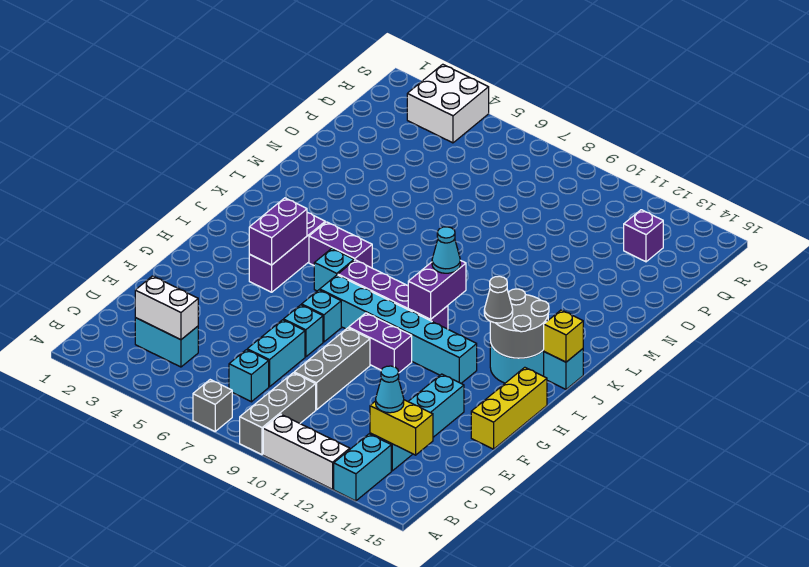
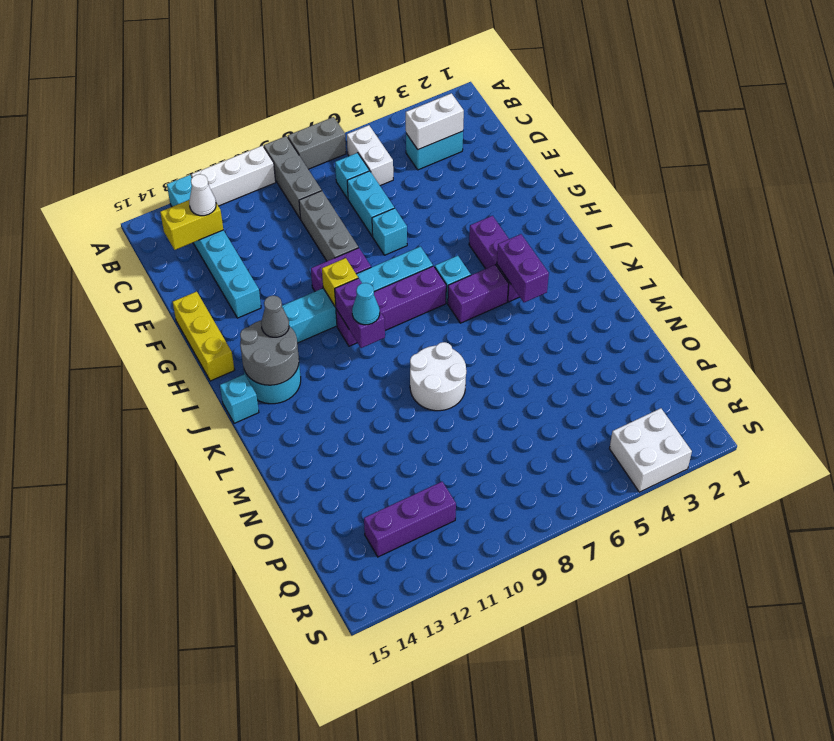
grey 1x1 brick [193,380,232,431] -> grey 1x2 brick [288,117,346,169]
none -> white 1x2 brick [347,125,393,186]
cyan 1x1 cone [376,366,404,413] -> white 1x1 cone [189,174,216,216]
cyan 1x1 brick [302,290,341,342] -> none
purple 1x2 brick [249,198,307,265] -> purple 1x2 brick moved to [497,234,549,302]
yellow 1x1 brick [544,310,583,362] -> yellow 1x1 brick moved to [322,258,358,307]
none -> white 2x2 round brick [410,342,466,411]
purple 1x1 brick [624,210,663,262] -> purple 1x3 brick [364,482,456,557]

